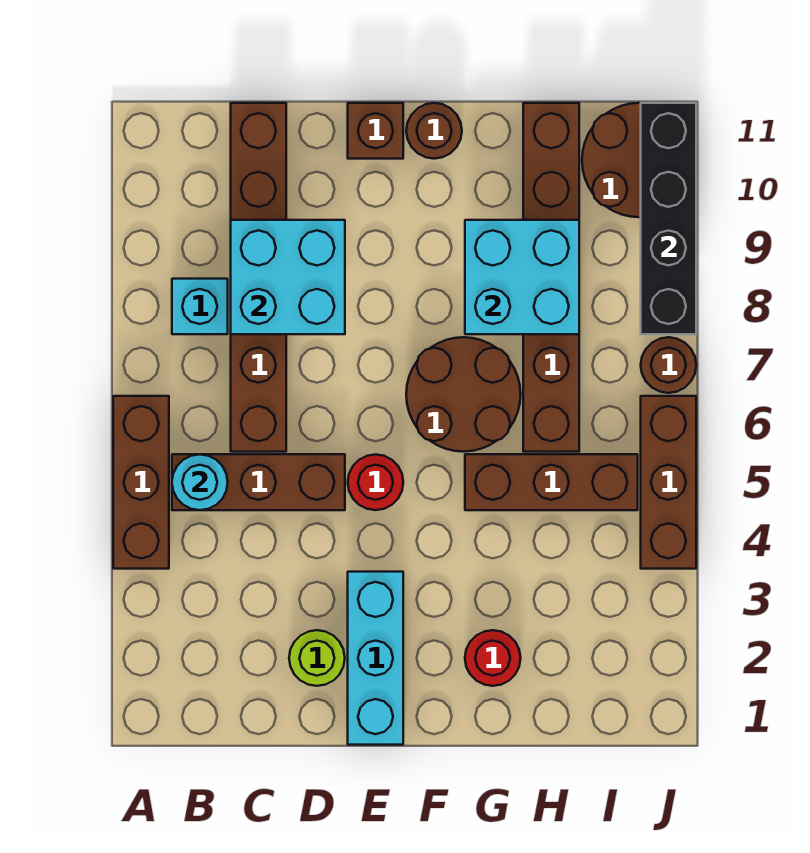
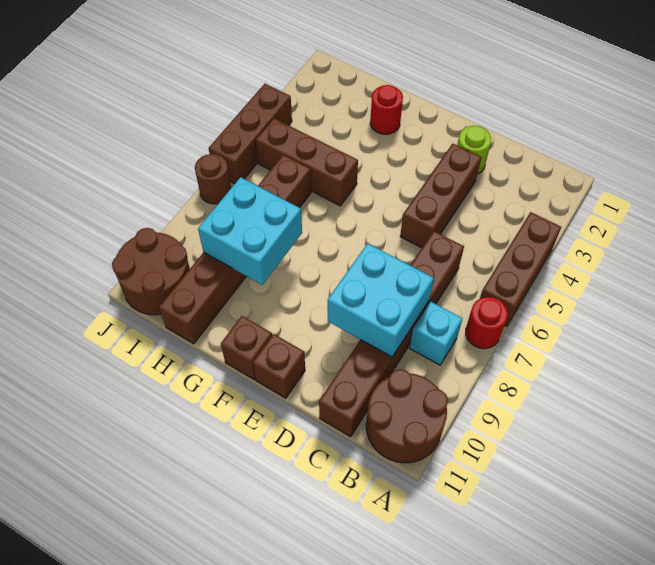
brown 1x3 brick [172,454,345,510] -> brown 1x3 brick turned to [400,144,481,248]
cyan 1x1 round brick [172,454,228,510] -> none
cyan 1x3 brick [348,572,403,745] -> none
red 1x1 round brick [348,454,403,510] -> red 1x1 round brick moved to [466,297,508,349]
brown 2x2 round brick [406,337,521,452] -> brown 2x2 round brick moved to [366,369,448,463]
brown 1x1 round brick [406,103,462,159] -> brown 1x1 brick [221,316,272,380]
black 1x4 brick [641,103,696,334] -> none

